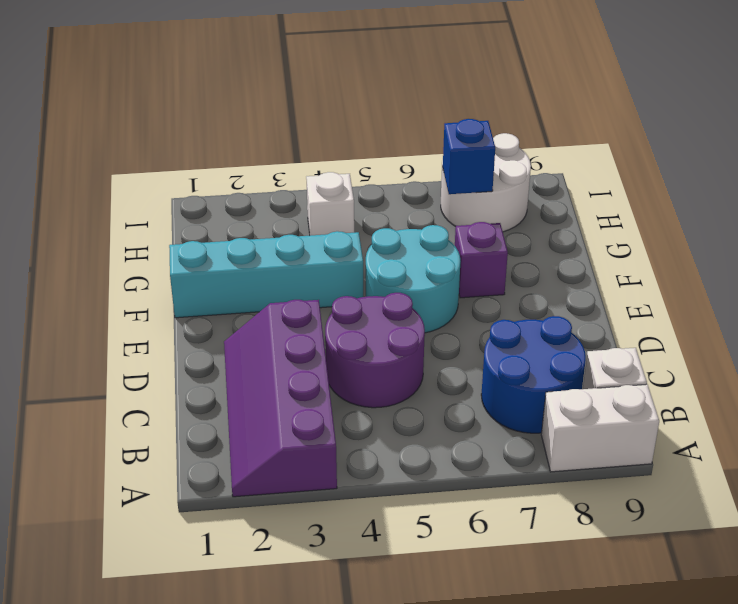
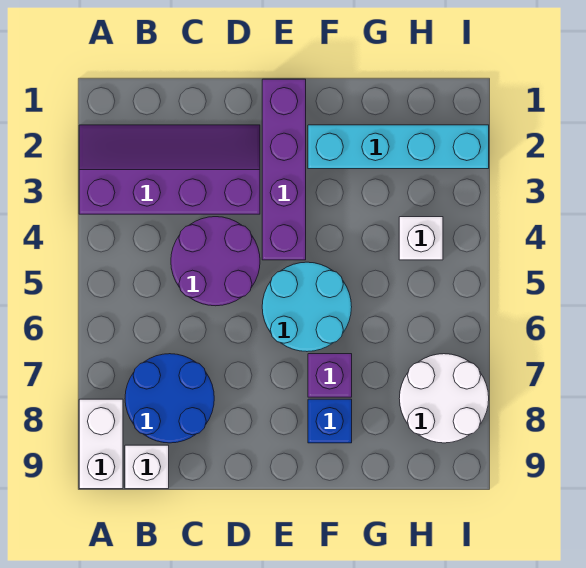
none -> purple 1x4 brick [262,79,306,260]
cyan 1x4 brick [169,231,363,318] -> cyan 1x4 brick turned to [308,125,489,169]
blue 1x1 brick [443,119,495,194] -> blue 1x1 brick moved to [308,399,352,443]

